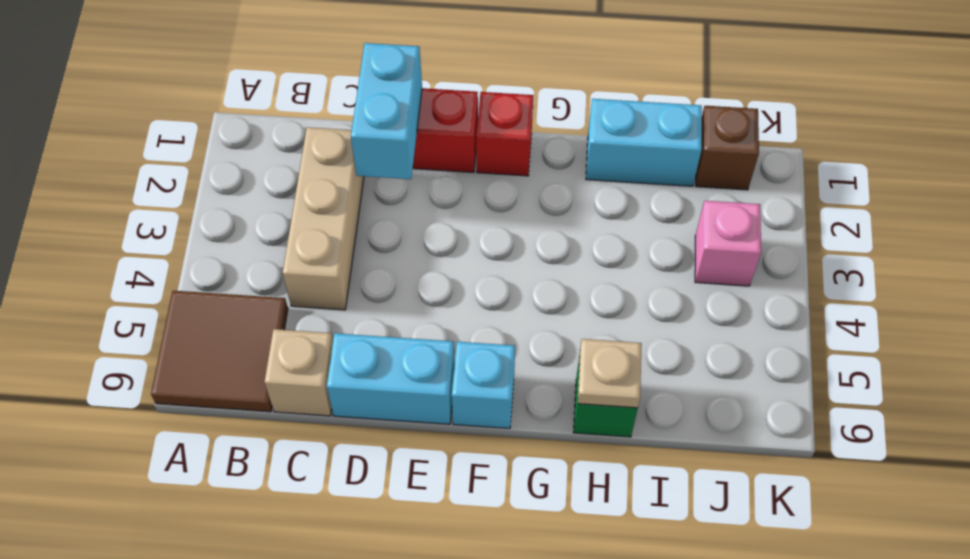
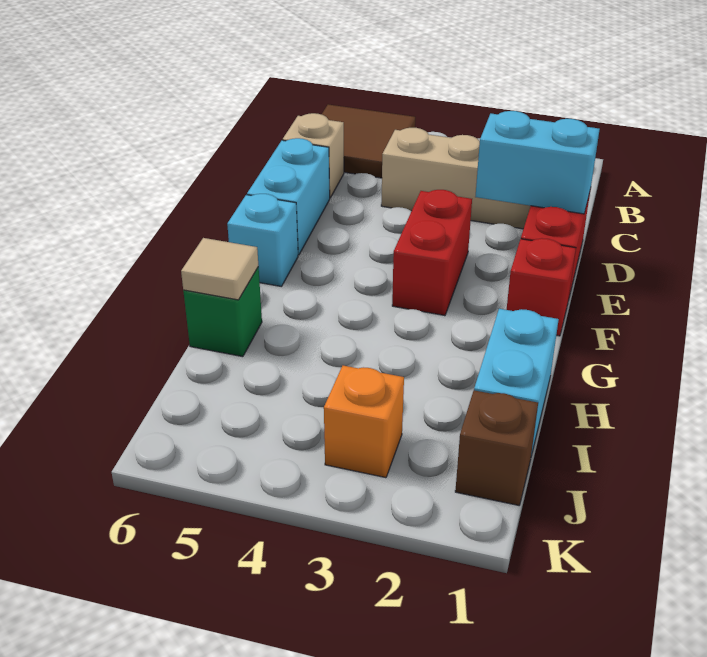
none -> red 1x2 brick [392,190,472,316]
tan 1x1 plate [578,339,642,408] -> tan 1x1 tile [181,238,258,300]
pink 1x1 brick [695,201,761,286] -> orange 1x1 brick [324,366,404,478]

